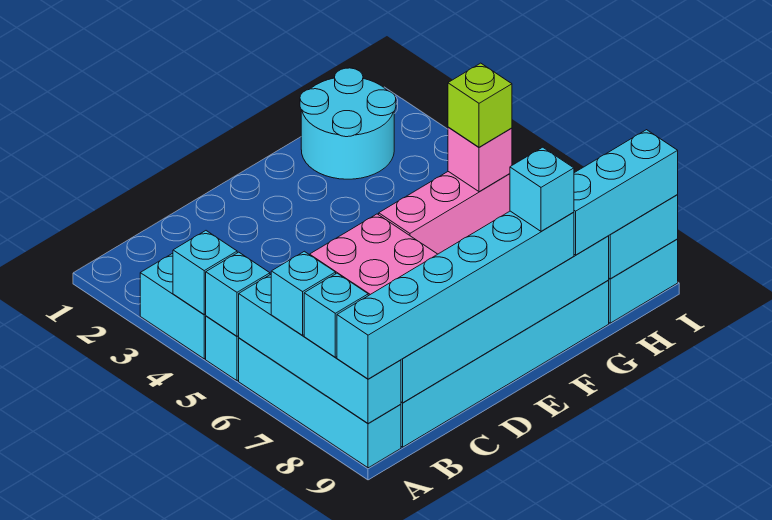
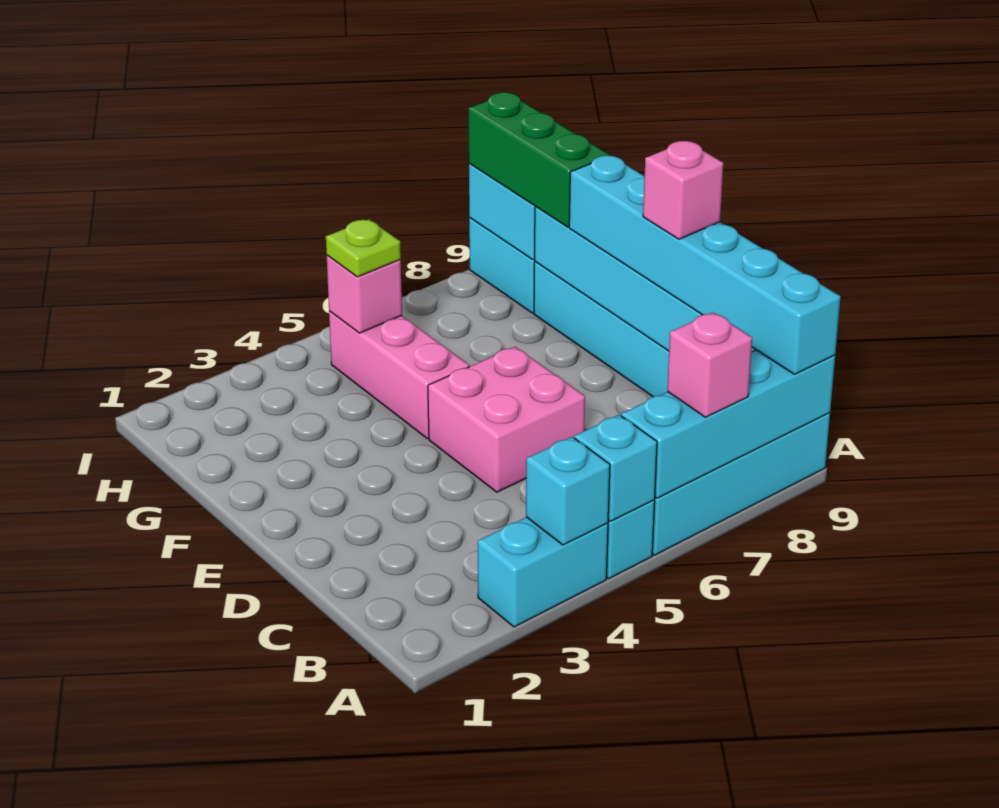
cyan 1x1 brick [271,251,336,336] -> pink 1x1 brick [667,312,752,417]
cyan 1x1 brick [304,273,368,357] -> none
none -> pink 1x1 brick [643,141,723,239]
cyan 1x1 brick [510,147,574,231] -> none
cyan 2x2 round brick [300,68,396,179] -> none
cyan 1x3 brick [574,130,678,255] -> green 1x3 brick [468,92,609,227]
lime 1x1 brick [448,63,512,147] -> lime 1x1 plate [326,219,401,277]

